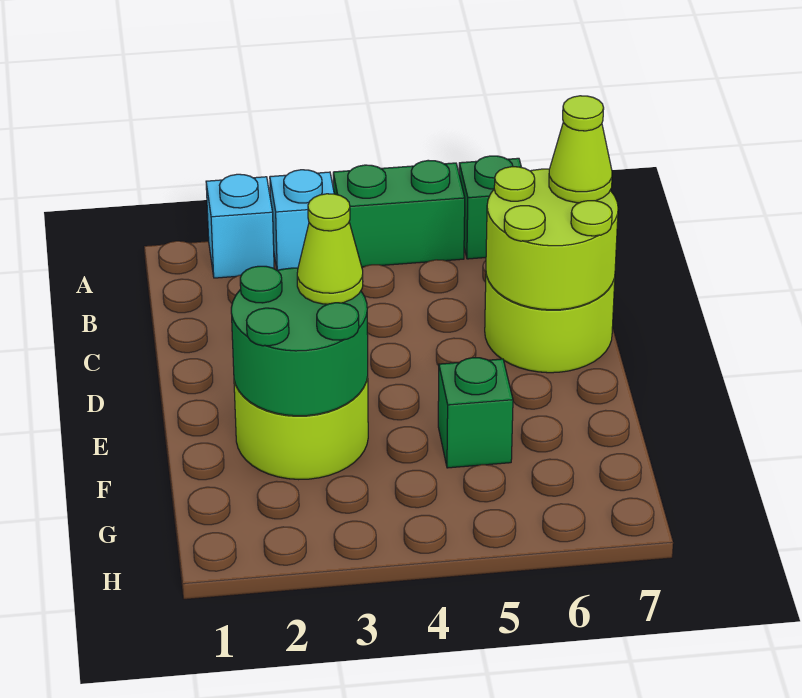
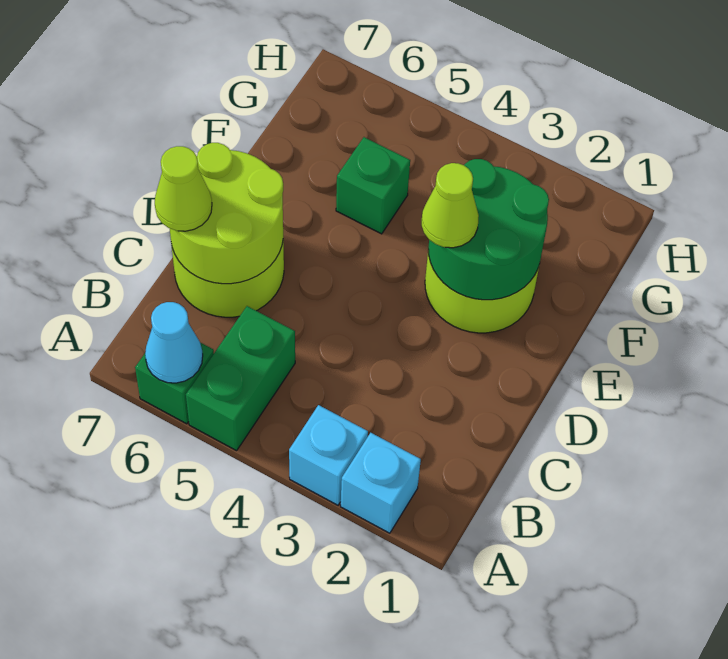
green 1x2 brick [333,160,465,267] -> green 1x2 brick turned to [186,306,295,451]
none -> cyan 1x1 cone [145,302,203,383]

